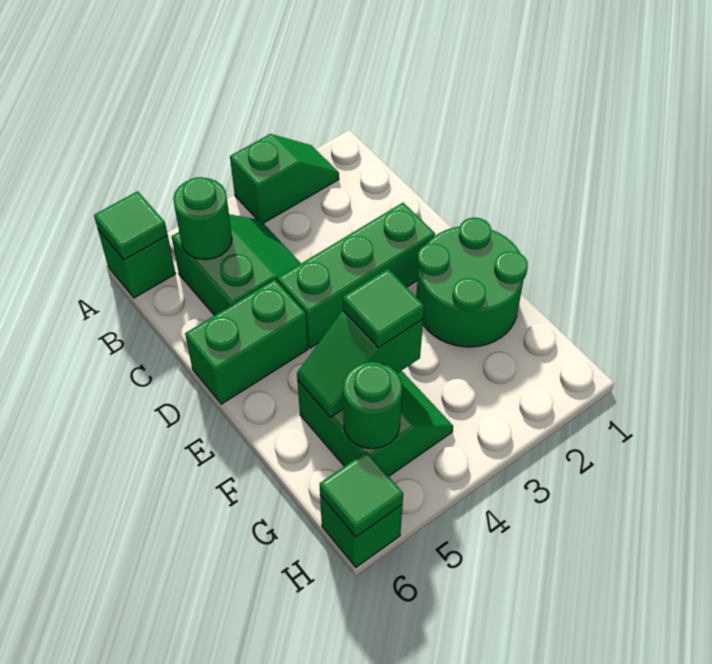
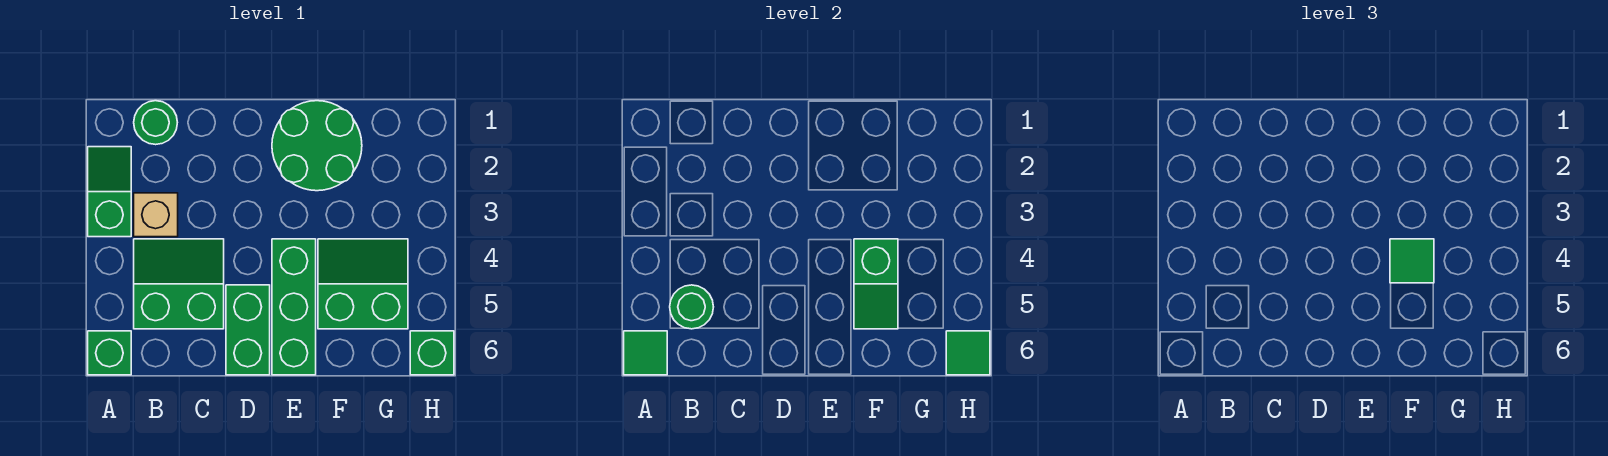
none -> tan 1x1 brick [134,193,178,237]
green 1x3 brick [277,203,435,348] -> green 1x3 brick moved to [272,239,316,375]
green 1x1 round brick [343,362,402,449] -> green 1x1 round brick moved to [134,101,177,145]

